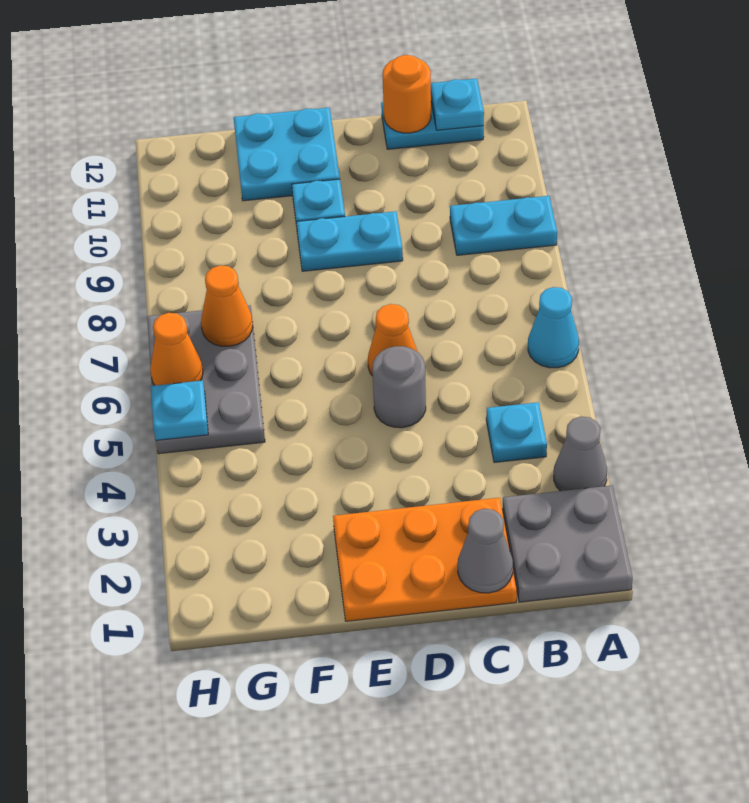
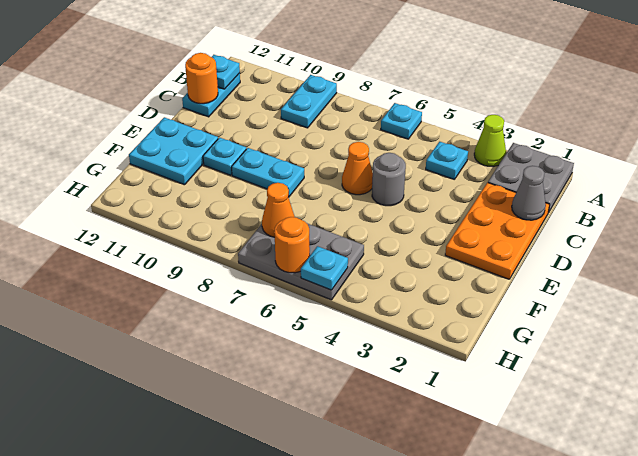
grey 1x1 cone [554,416,607,491] -> lime 1x1 cone [474,115,506,167]
cyan 1x1 cone [528,287,579,368] -> cyan 1x1 plate [381,103,422,139]
cyan 1x2 plate [296,211,403,271] -> cyan 1x2 plate turned to [232,148,304,197]
orange 1x1 cone [150,313,203,385] -> orange 1x1 round brick [275,217,310,273]

